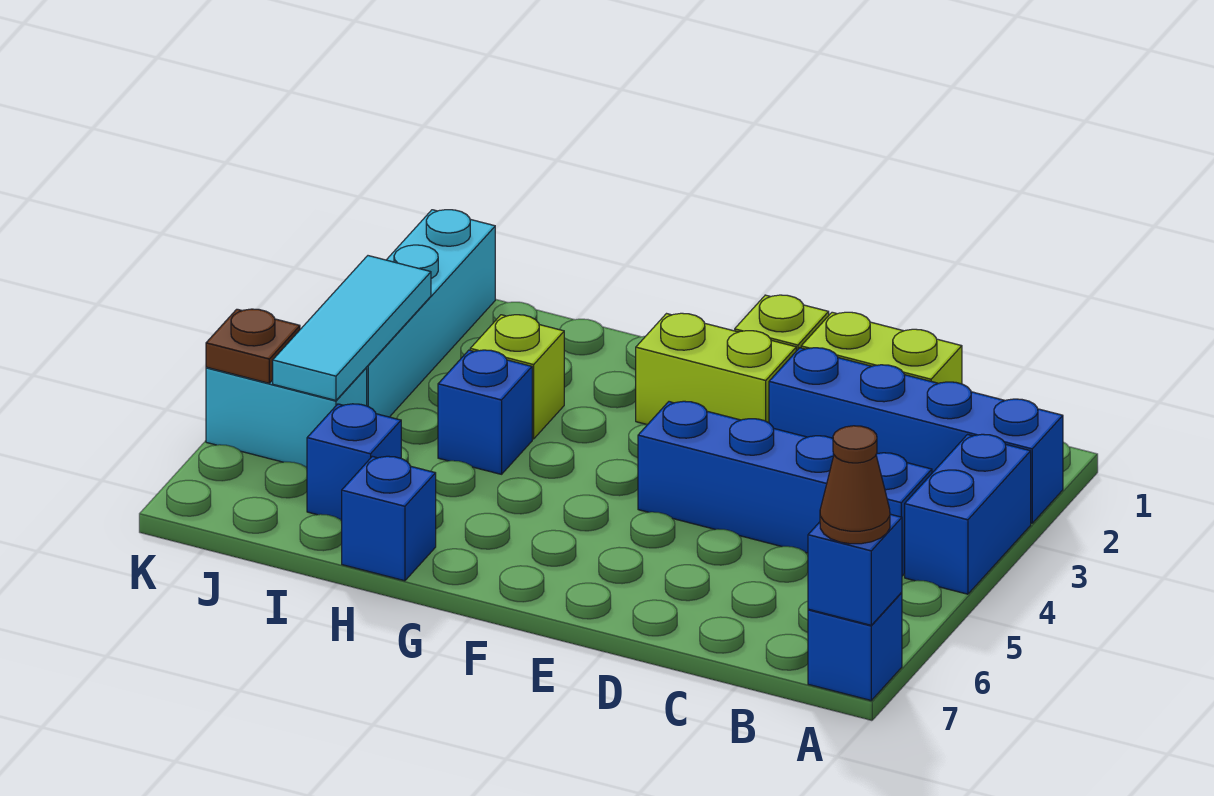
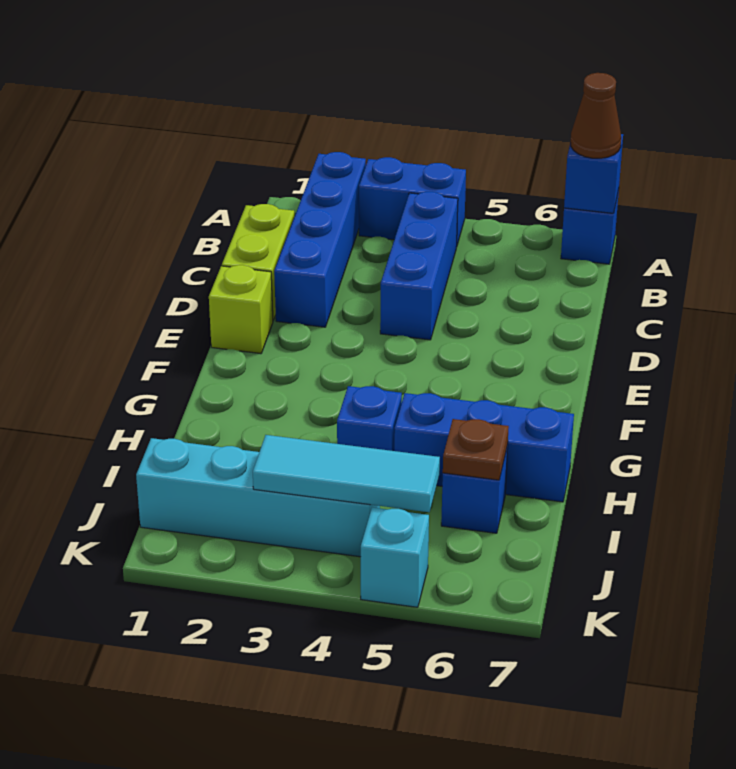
blue 1x4 brick [638,401,932,576] -> blue 1x3 brick [380,192,458,340]
lime 1x2 brick [636,313,796,424] -> none
lime 1x1 brick [470,315,564,439] -> none
blue 1x1 brick [342,456,436,581] -> blue 1x3 brick [394,393,574,502]
cyan 1x2 brick [206,367,367,468] -> cyan 1x1 brick [361,507,429,607]
brown 1x1 plate [206,309,300,383] -> brown 1x1 plate moved to [443,419,509,480]

